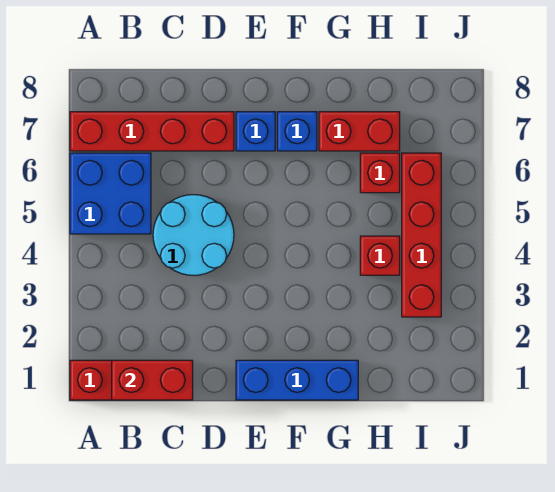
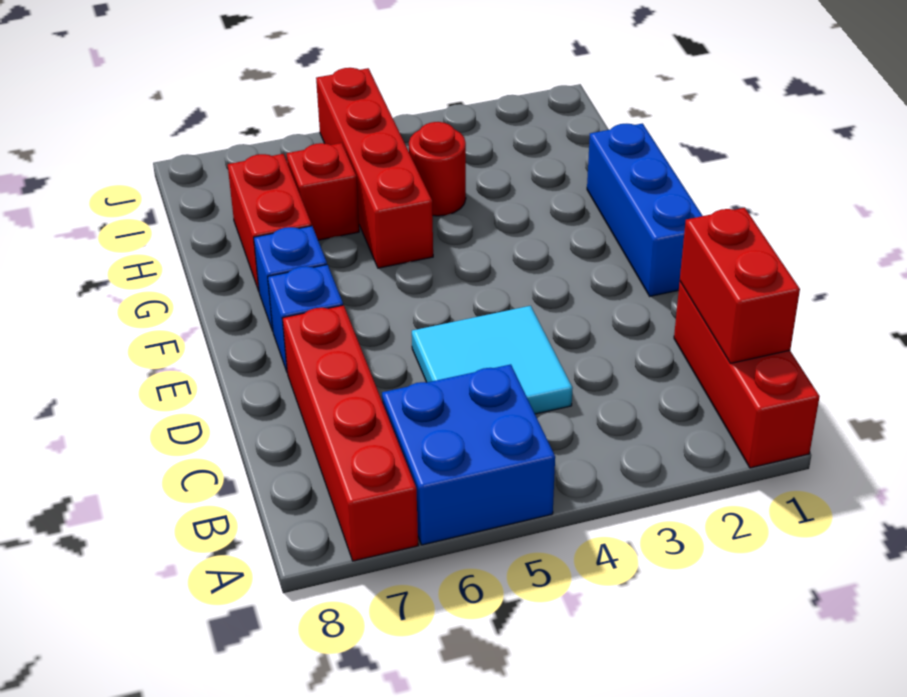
cyan 2x2 round brick [153,195,234,275] -> cyan 2x2 tile [412,306,573,414]
red 1x1 brick [360,236,400,275] -> red 1x1 round brick [409,122,466,216]
red 1x4 brick [402,153,441,317] -> red 1x4 brick turned to [316,68,433,268]

